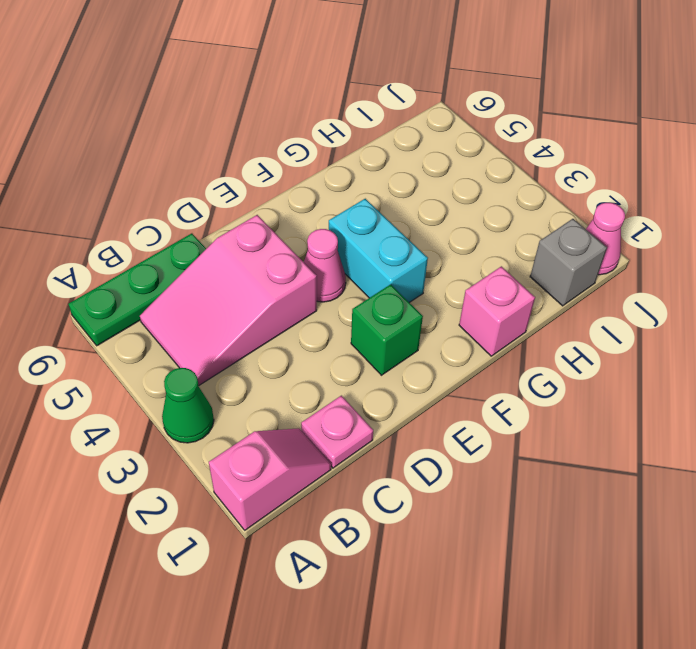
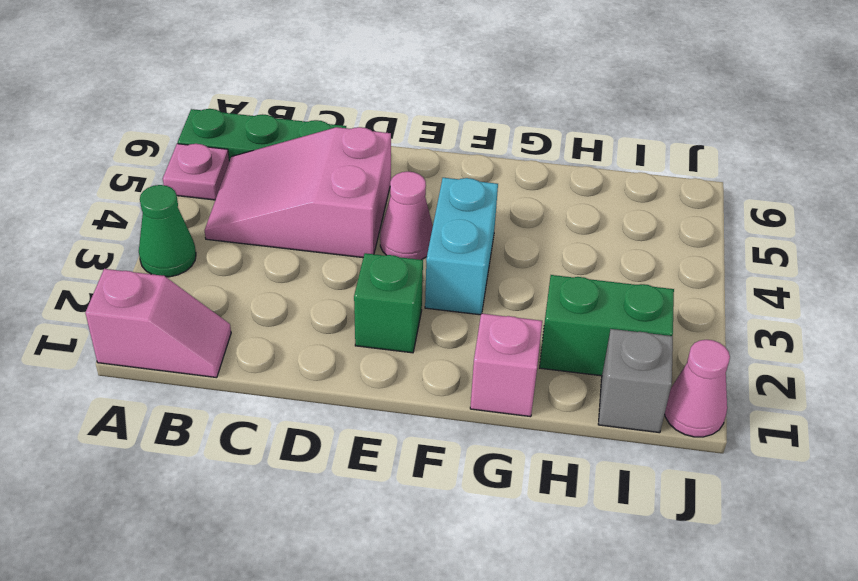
pink 1x1 plate [301,396,373,468] -> pink 1x1 plate moved to [163,144,229,200]
none -> green 1x2 brick [540,275,674,376]

